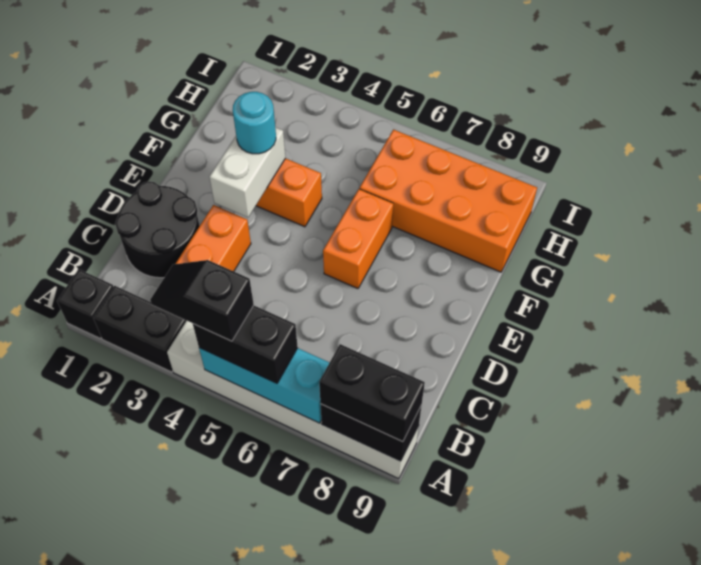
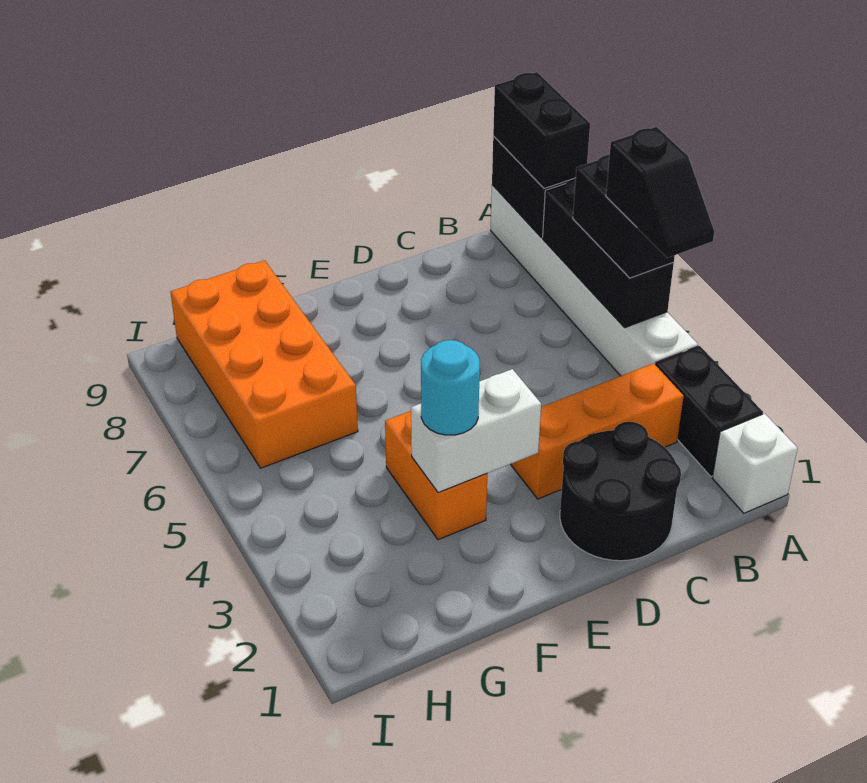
black 1x1 brick [57,269,113,338] -> white 1x1 brick [712,414,798,513]
cyan 1x3 brick [199,348,329,423] -> black 1x3 brick [543,179,674,328]
orange 1x2 brick [323,189,393,288] -> none

